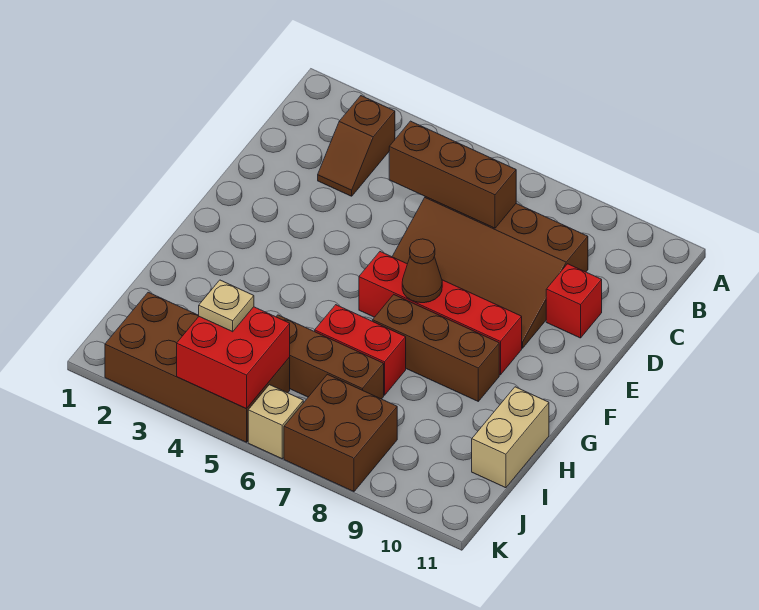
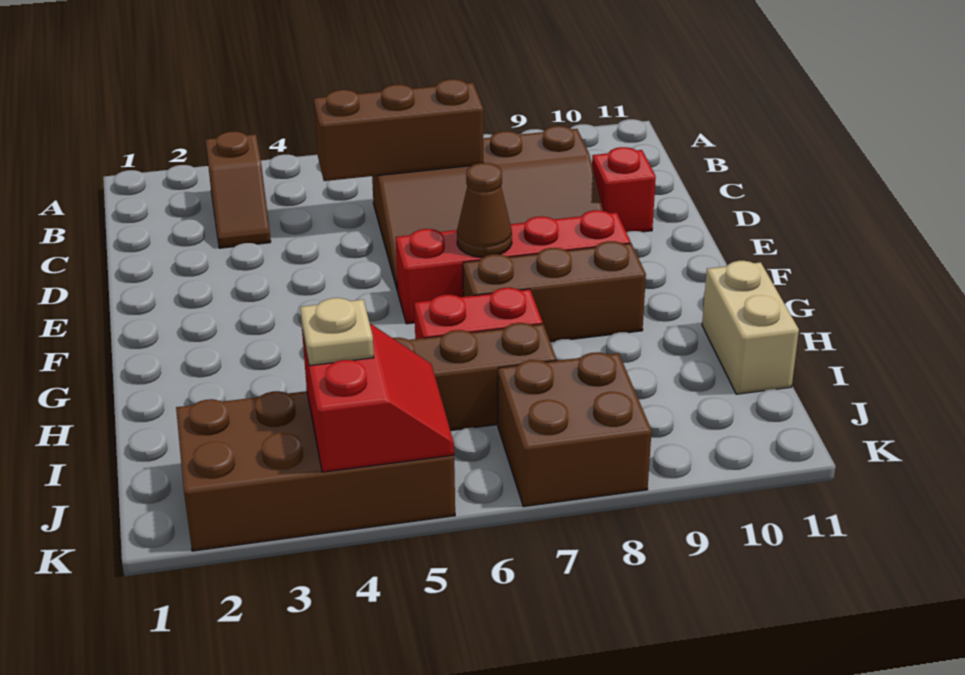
red 2x2 brick [177,307,290,409] -> red 2x2 slope [302,324,454,472]
tan 1x1 brick [248,385,303,459] -> none

